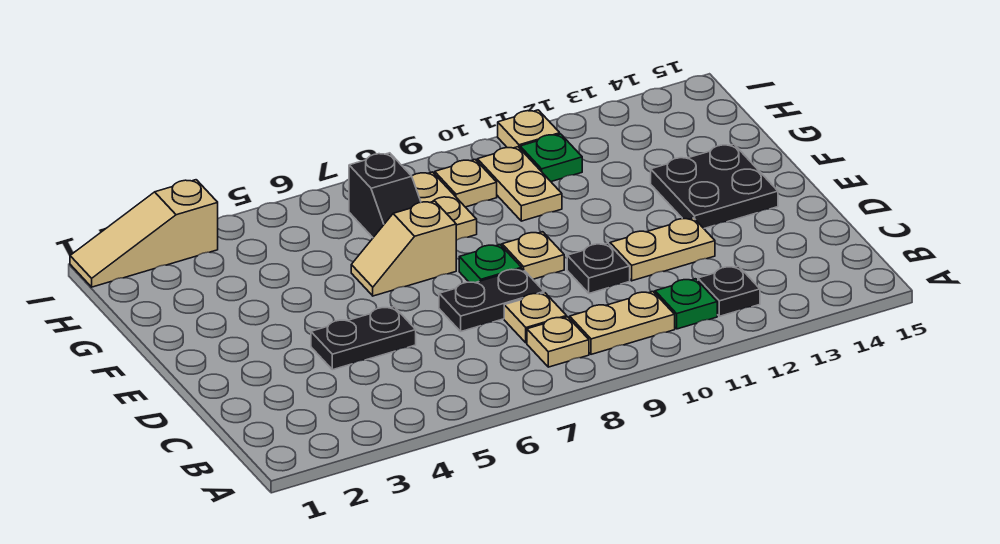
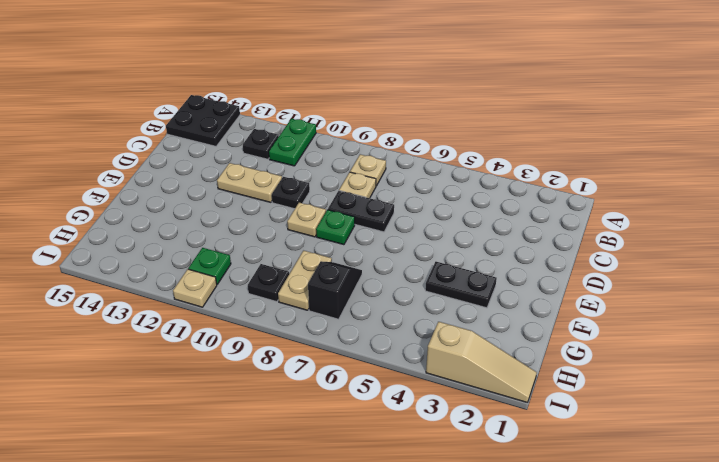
tan 1x2 plate [570,292,675,354] -> none
green 1x1 plate [655,279,717,329] -> green 1x2 plate [269,119,316,166]
black 1x2 plate [311,307,416,370] -> black 1x2 plate moved to [425,262,497,308]
black 2x2 plate [651,144,778,228] -> black 2x2 plate moved to [166,95,240,146]
tan 1x2 slope [351,201,456,296] -> none
tan 1x2 plate [477,147,562,221] -> none
tan 1x1 plate [435,160,497,207] -> black 1x1 plate [248,264,289,302]

